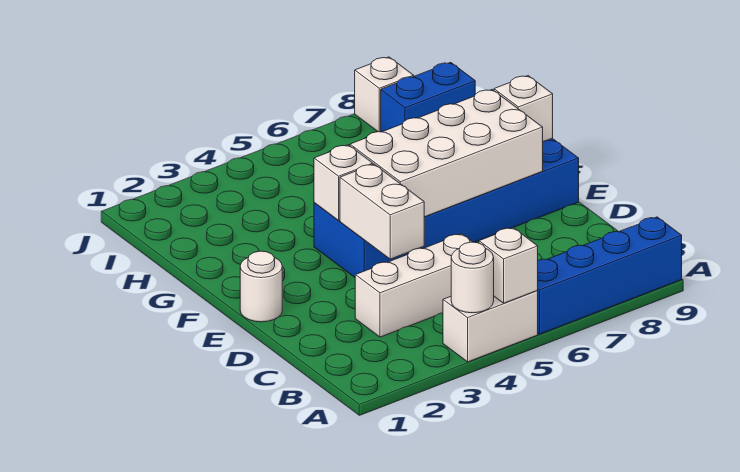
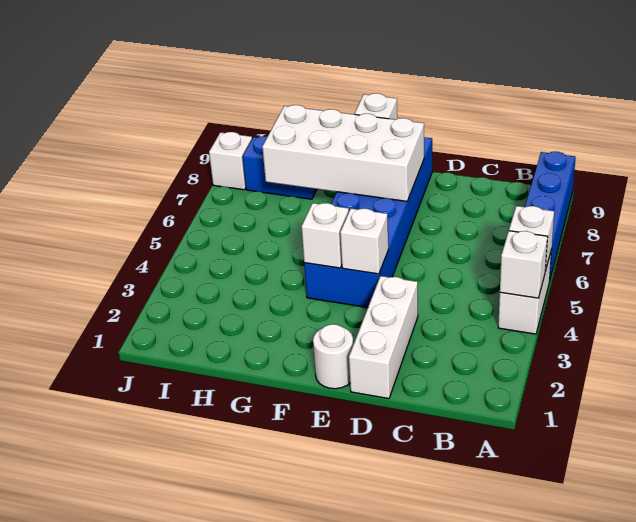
white 1x1 round brick [451,242,494,313] -> white 1x1 brick [500,231,548,298]
white 1x3 brick [355,234,472,337] -> white 1x3 brick moved to [349,276,418,399]
white 1x2 brick [340,164,424,259] -> white 1x1 brick [340,208,388,274]
white 2x4 brick [350,90,543,217] -> white 2x4 brick turned to [262,105,424,201]
blue 1x2 brick [381,62,475,132] -> blue 1x2 brick turned to [243,136,317,199]

